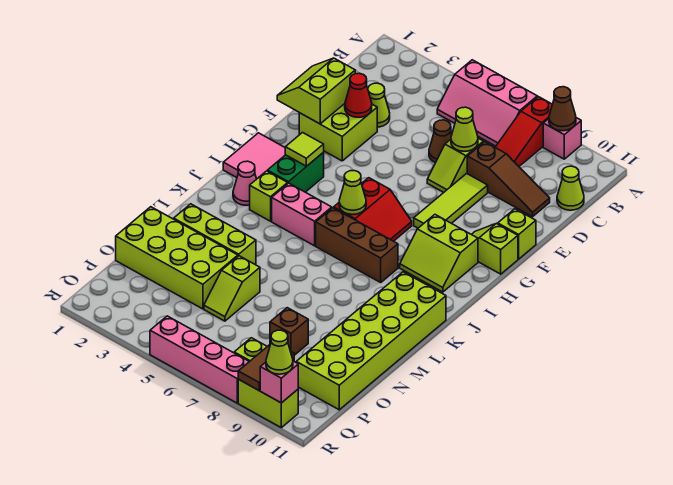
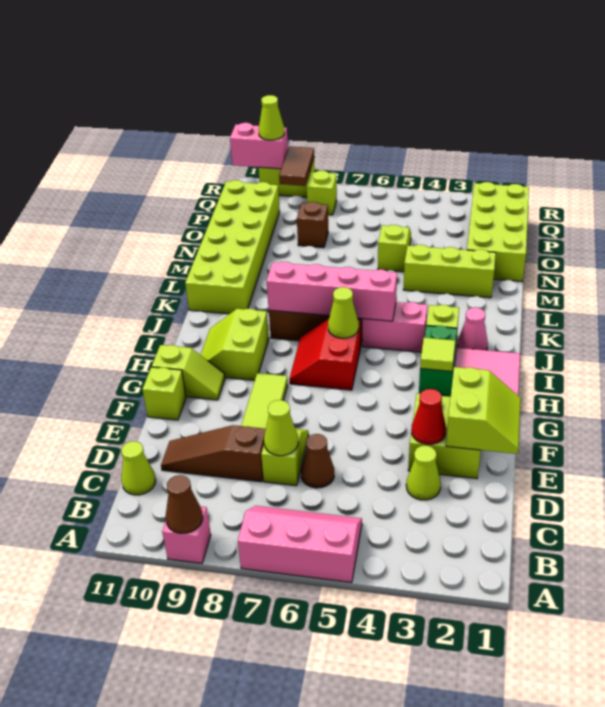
red 1x3 slope [495,97,552,166] -> none
lime 2x2 slope [400,215,478,292] -> lime 2x2 slope turned to [201,309,269,380]
lime 2x4 brick [116,207,238,309] -> lime 2x4 brick turned to [467,182,529,282]
pink 1x4 brick [150,316,249,403] -> pink 1x4 brick moved to [267,262,397,321]
pink 1x1 brick [260,361,298,403] -> pink 1x2 brick [230,123,288,169]

